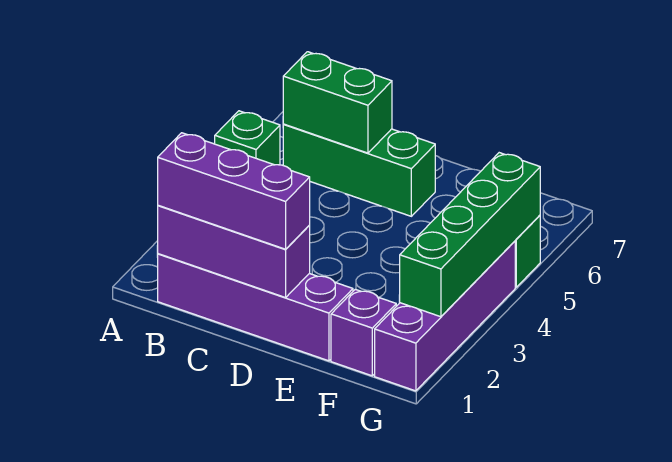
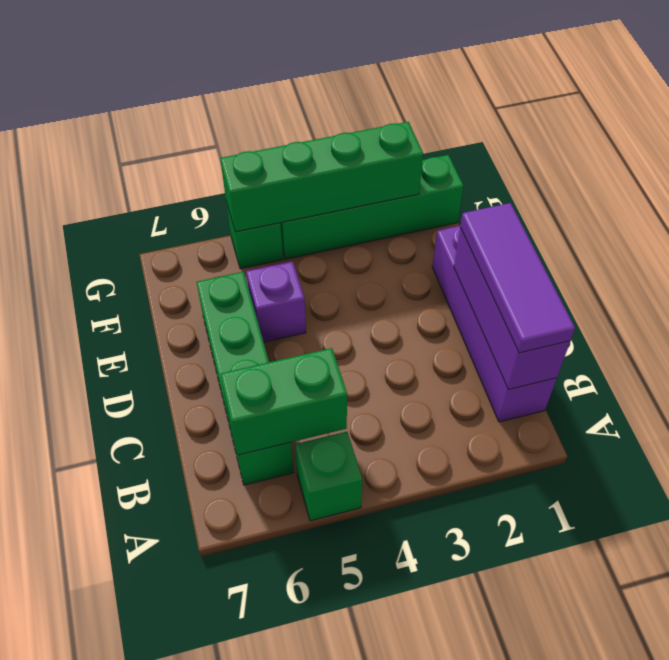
purple 1x3 brick [158,133,310,249] -> purple 1x3 tile [460,203,575,353]
green 1x3 brick [283,124,435,216] -> green 1x4 brick [197,272,294,485]
green 1x2 brick [283,52,392,153] -> green 1x2 brick turned to [221,348,347,455]
purple 1x1 brick [331,289,396,376] -> purple 1x1 brick moved to [246,261,306,342]
purple 1x4 brick [375,241,515,391] -> green 1x4 brick [281,155,463,259]

